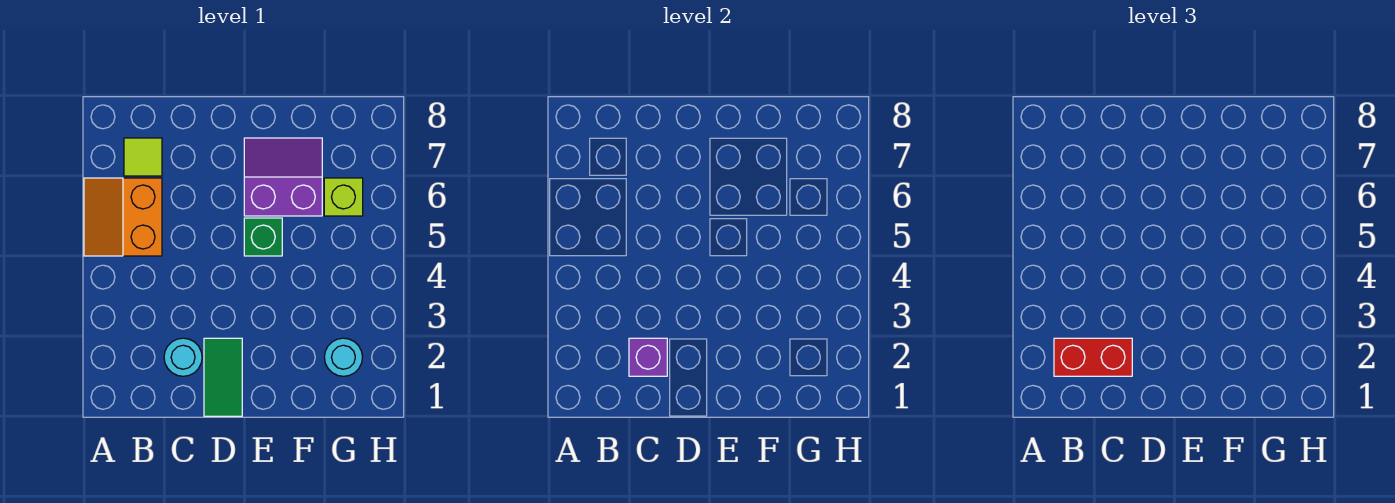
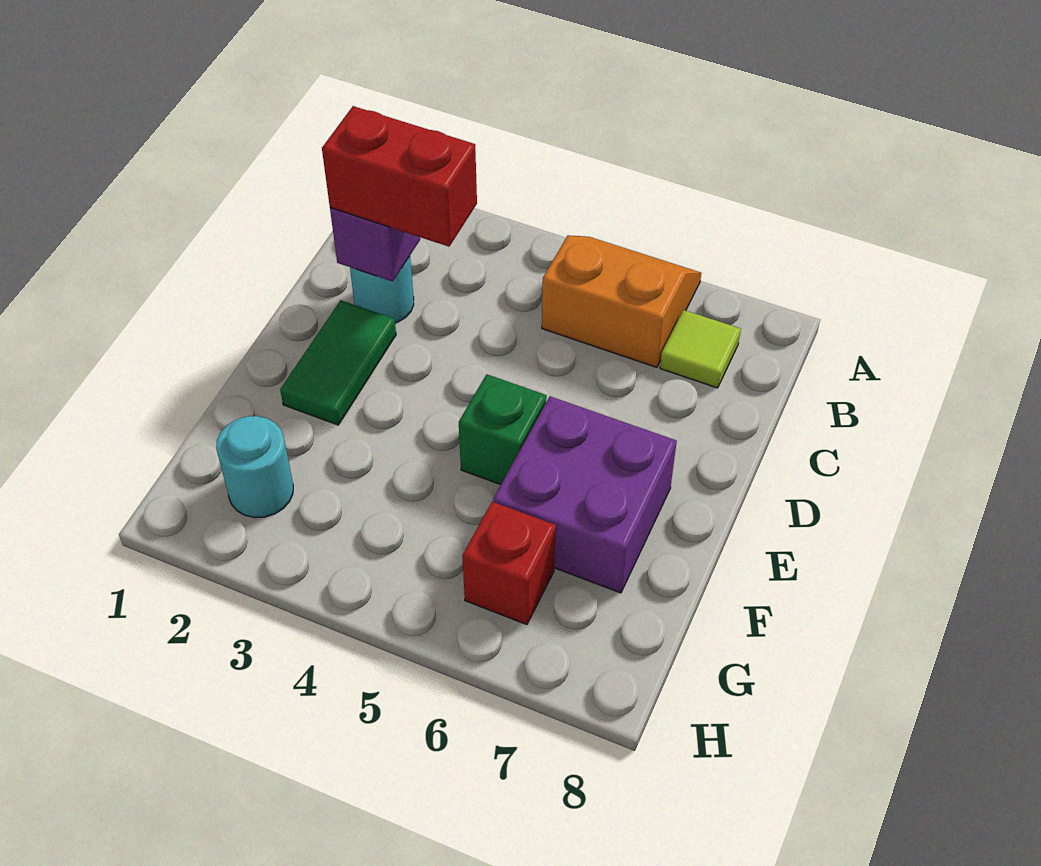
red 1x2 brick [1054,338,1132,376] -> red 1x2 brick turned to [322,106,477,247]
green 1x2 tile [204,338,242,416] -> green 1x2 tile turned to [280,300,396,425]
purple 2x2 slope [244,138,322,216] -> purple 2x2 brick [493,396,677,593]
lime 1x1 brick [324,178,363,216] -> red 1x1 brick [462,502,556,625]

